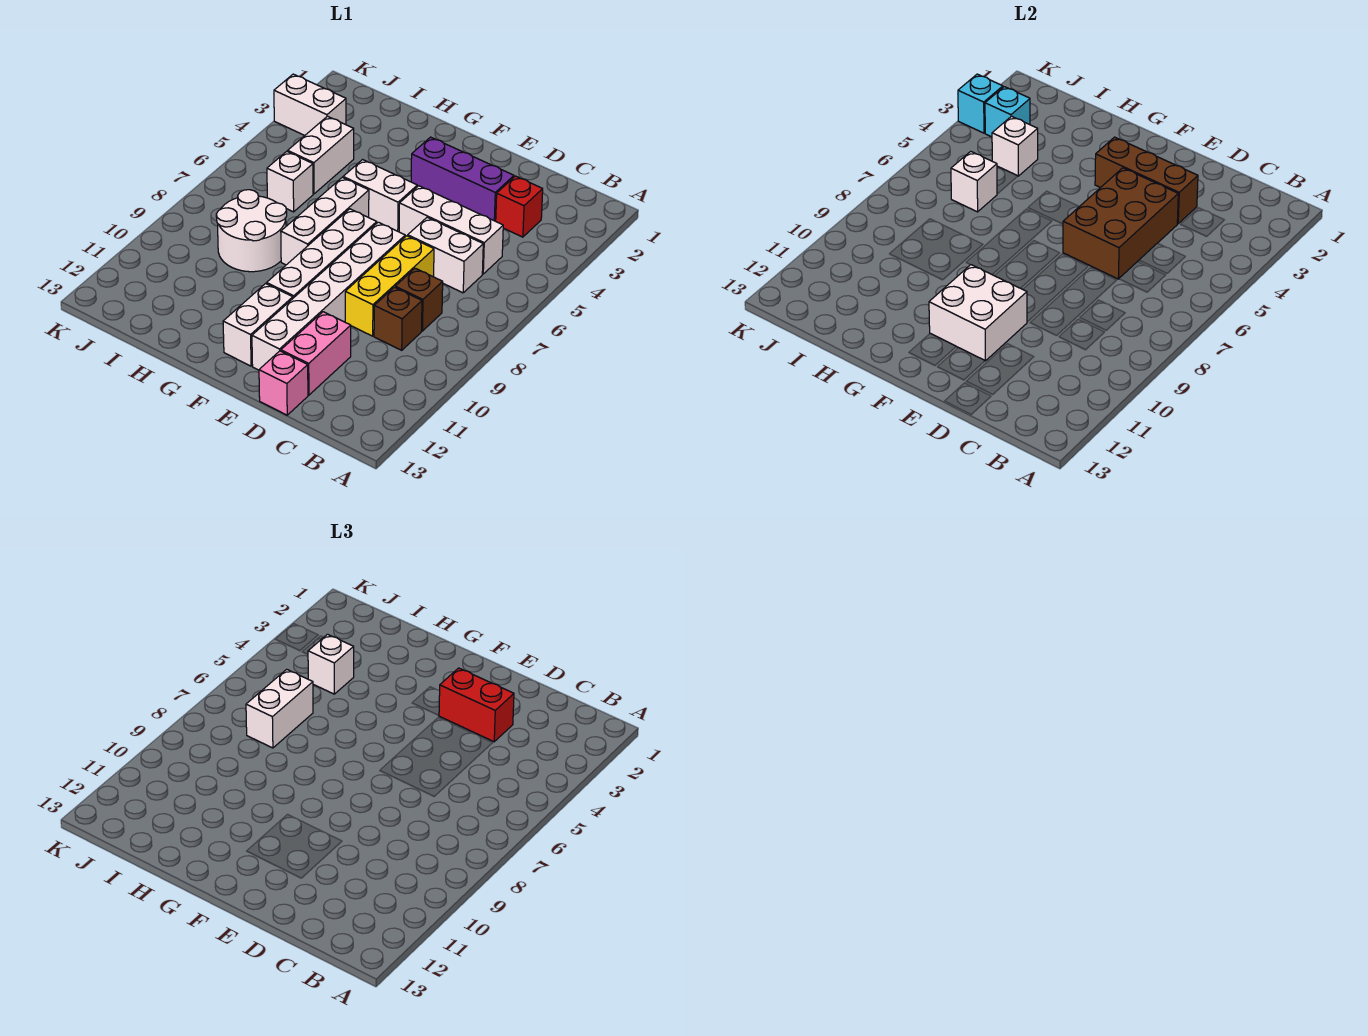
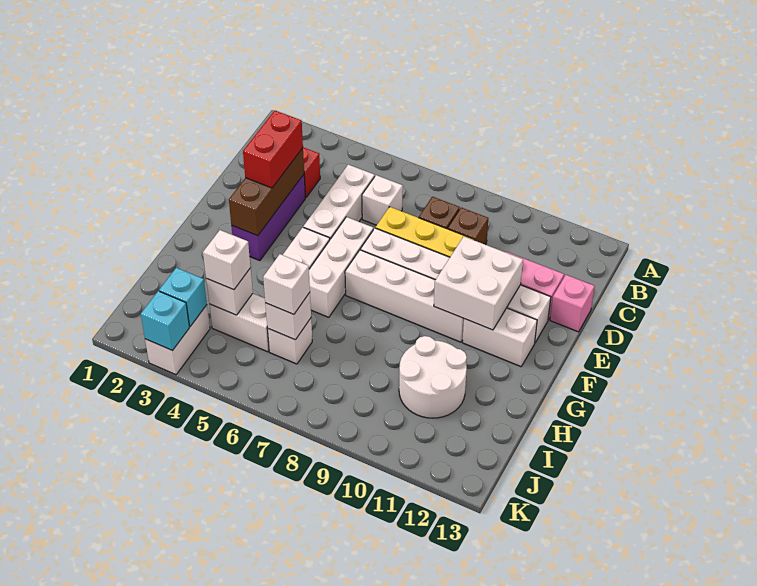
white 1x2 brick [408,217,483,293] -> white 1x1 brick [362,175,403,225]
brown 2x3 brick [1063,168,1178,279] -> none
white 1x3 brick [281,177,369,265] -> white 1x3 brick turned to [309,217,373,317]
white 2x2 round brick [216,190,287,272] -> white 2x2 round brick moved to [399,336,467,418]
white 1x2 brick [246,669,313,748] -> white 1x1 brick [263,254,310,314]

